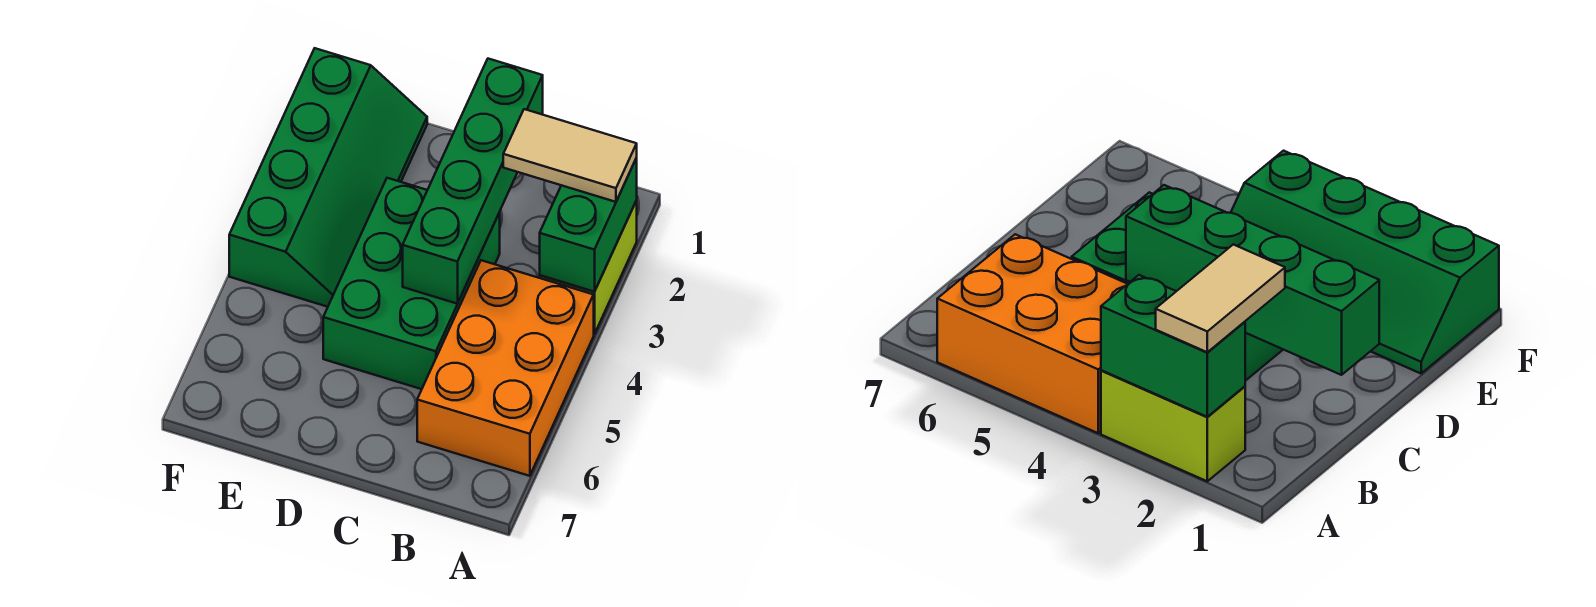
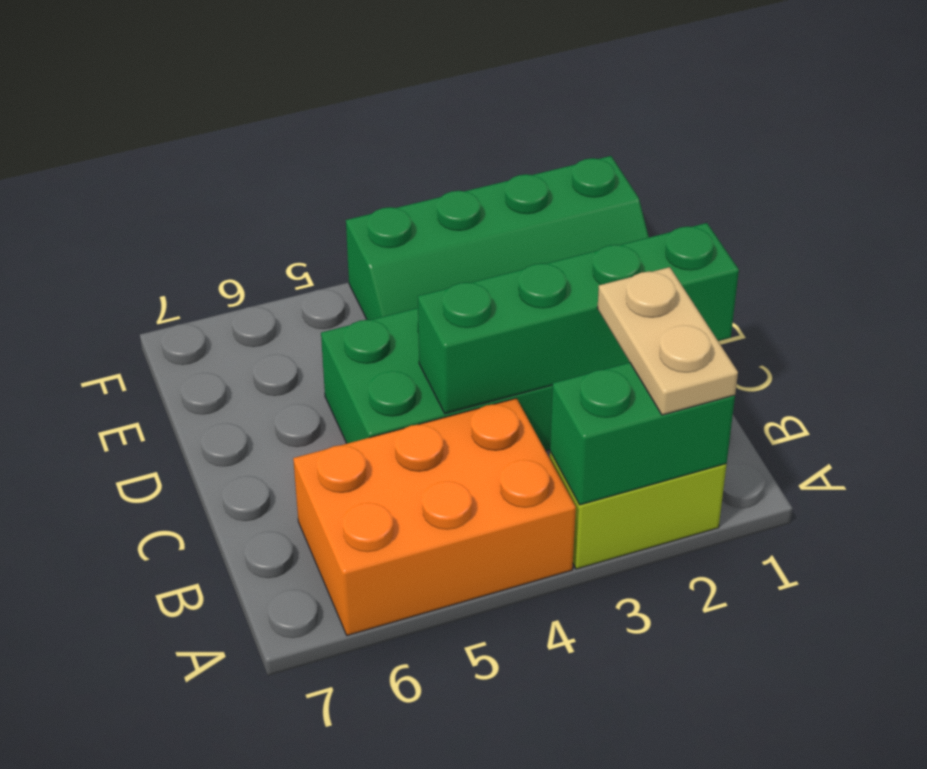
tan 1x2 tile [503,109,637,202] -> tan 1x2 plate [597,267,738,415]

